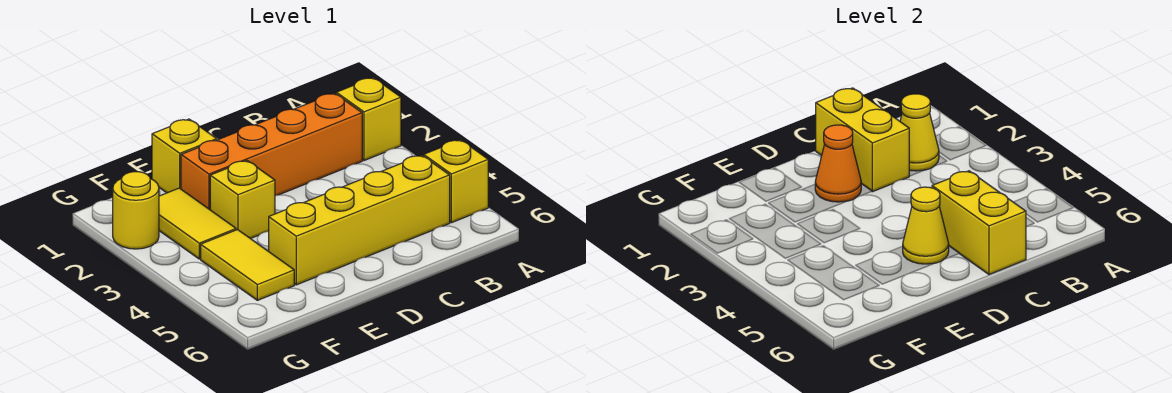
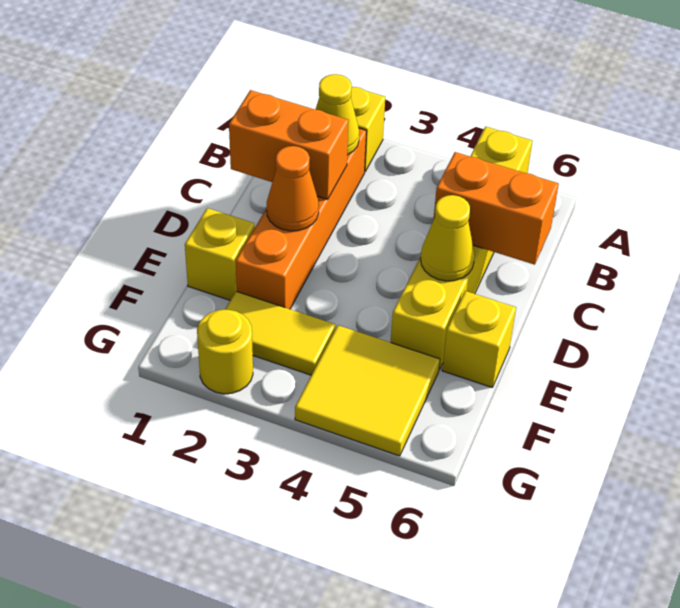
yellow 1x2 brick [816,88,909,192] -> orange 1x2 brick [229,90,349,199]
yellow 1x2 brick [932,171,1026,274] -> orange 1x2 brick [433,152,559,265]
yellow 1x1 brick [210,161,275,239] -> yellow 1x1 brick moved to [442,291,516,388]
yellow 1x2 tile [201,230,294,300] -> yellow 2x2 tile [295,325,440,456]

